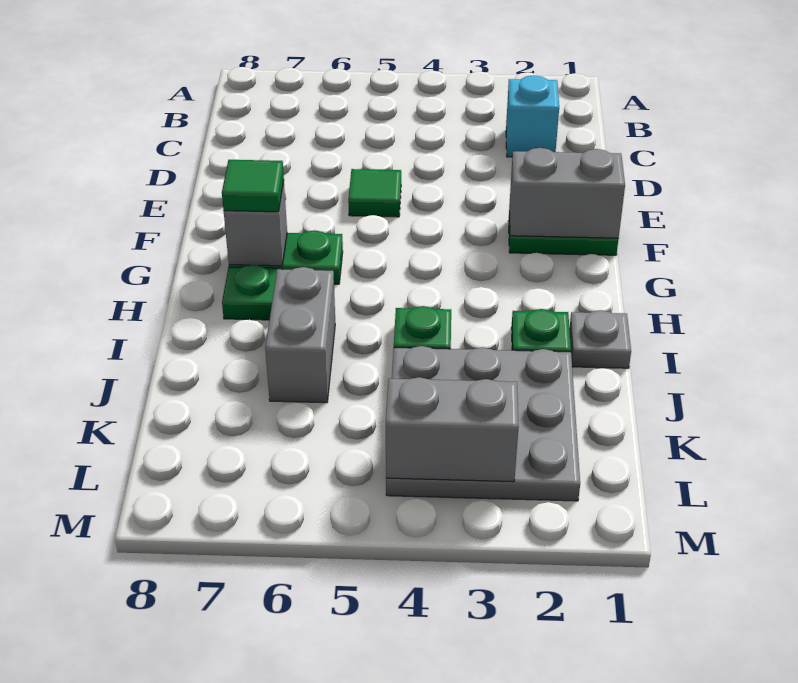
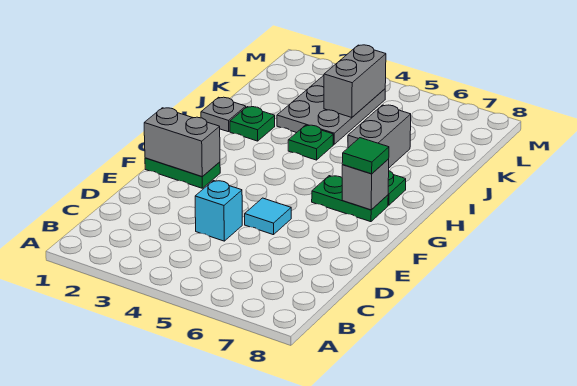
cyan 1x1 brick [506,75,559,157] -> cyan 1x1 brick moved to [195,181,242,241]
green 1x1 tile [348,169,401,217] -> cyan 1x1 tile [245,198,291,235]
grey 3x3 plate [386,346,580,501] -> grey 2x3 plate [277,76,385,144]
grey 1x2 brick [386,377,519,482] -> grey 1x2 brick turned to [324,45,386,118]

